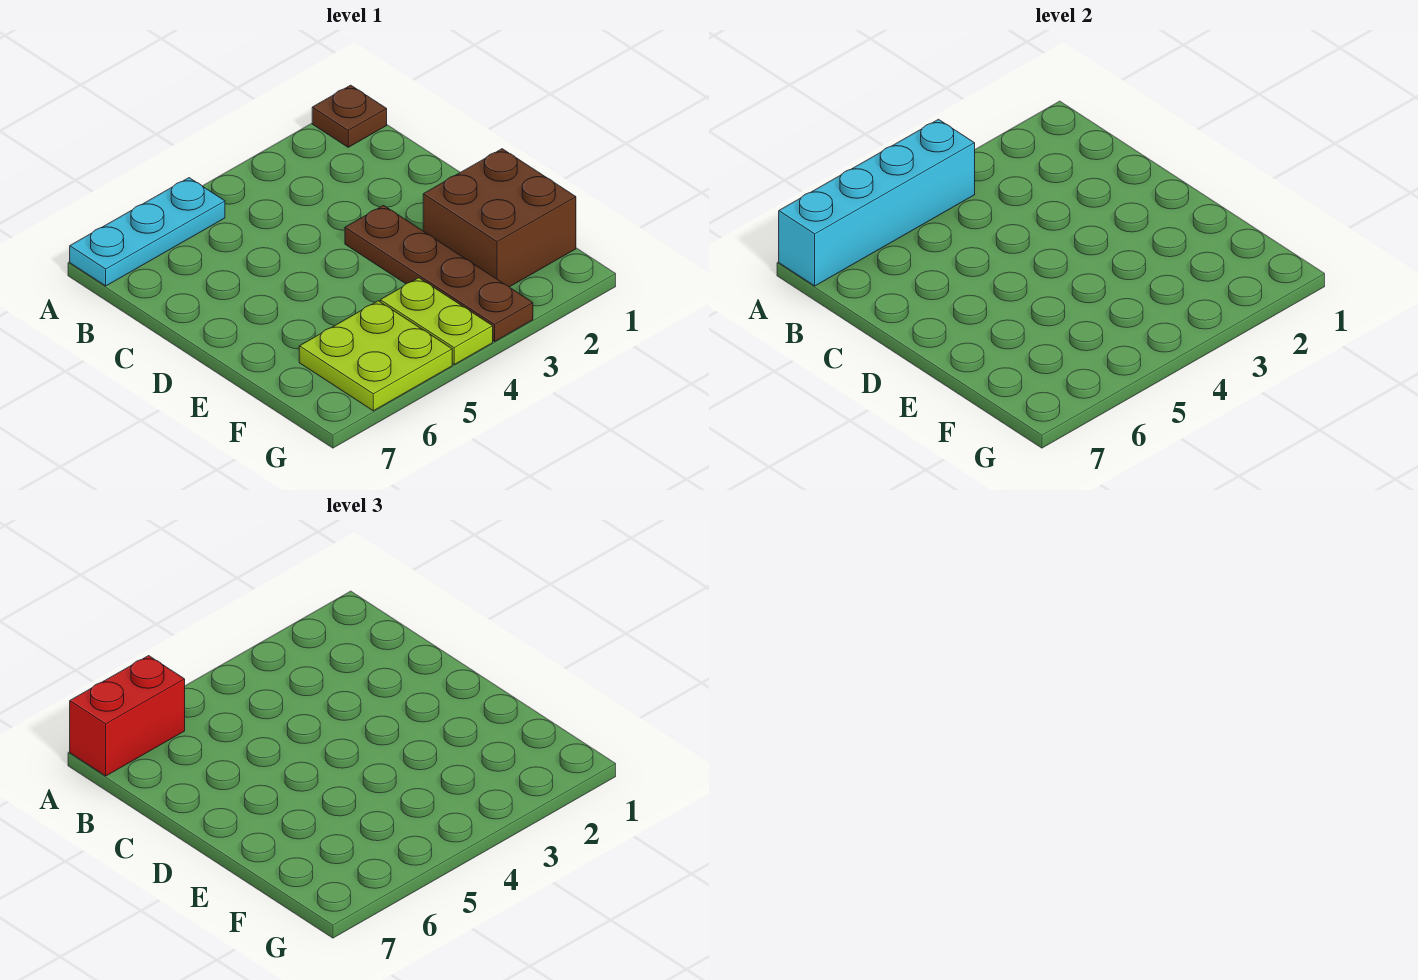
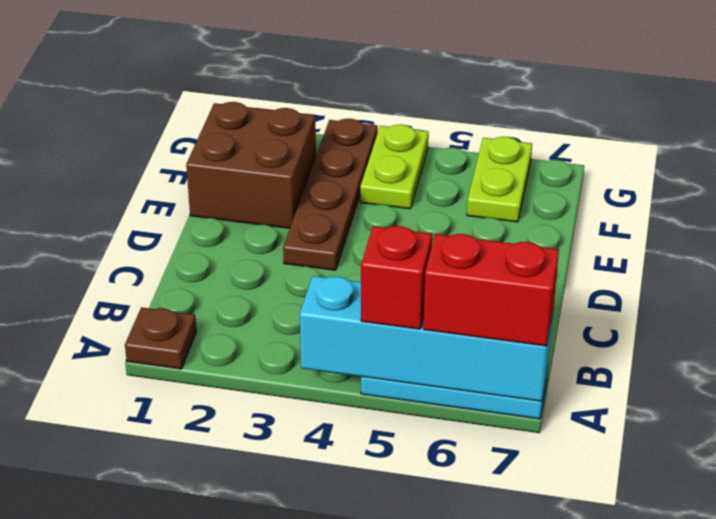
none -> red 1x1 brick [361,226,432,329]
lime 2x2 plate [299,301,452,411] -> lime 1x2 plate [467,137,532,222]

